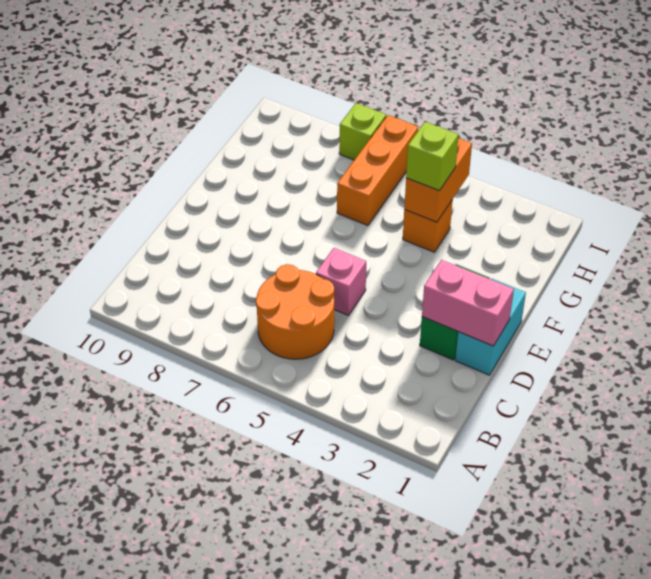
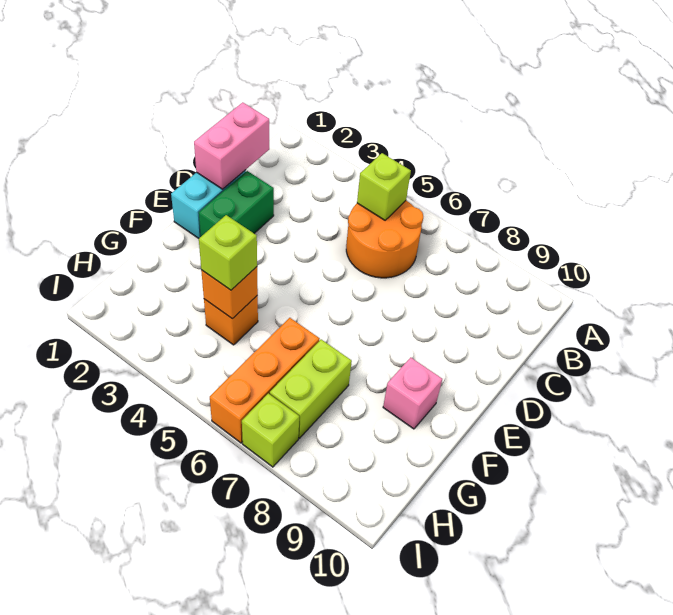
none -> lime 1x1 brick [357,153,411,220]
pink 1x2 brick [422,260,514,346] -> pink 1x2 brick turned to [194,102,269,189]
pink 1x1 brick [316,248,366,315] -> pink 1x1 brick moved to [383,357,442,429]
orange 1x2 brick [404,138,472,222] -> orange 1x1 brick [201,267,258,319]
none -> lime 1x2 brick [270,339,352,438]

